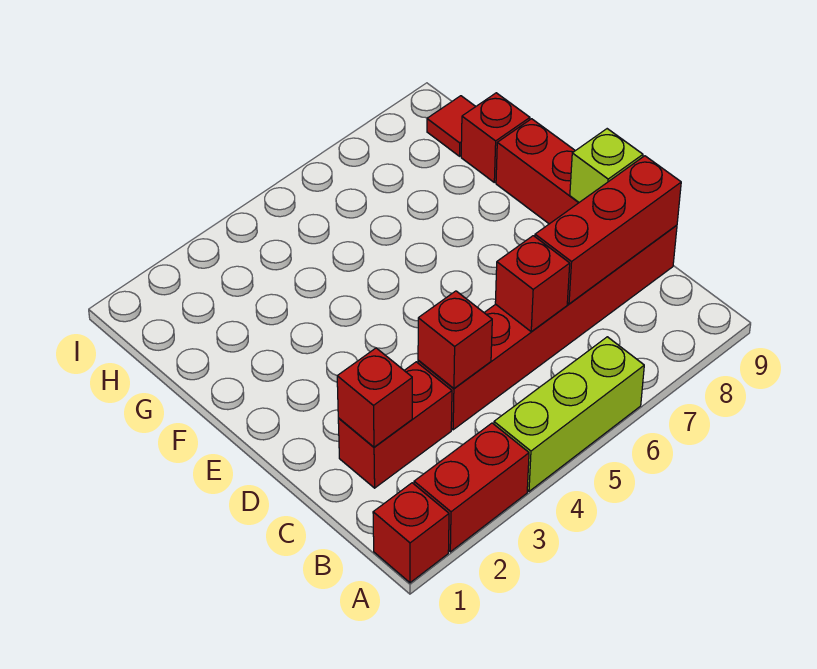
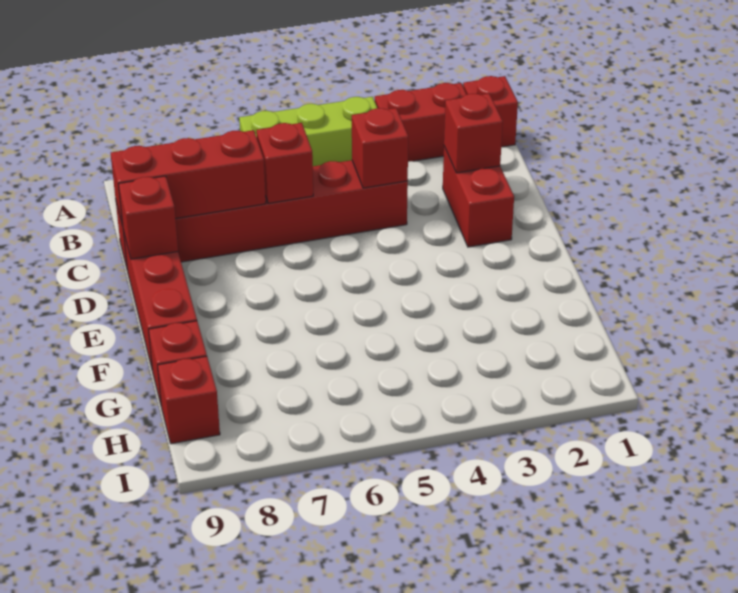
red 1x2 brick [338,362,452,488] -> red 1x2 brick turned to [443,146,514,247]
lime 1x1 brick [570,129,643,202] -> red 1x1 brick [118,176,178,259]
red 1x1 tile [427,96,476,156] -> red 1x1 brick [158,356,220,444]

